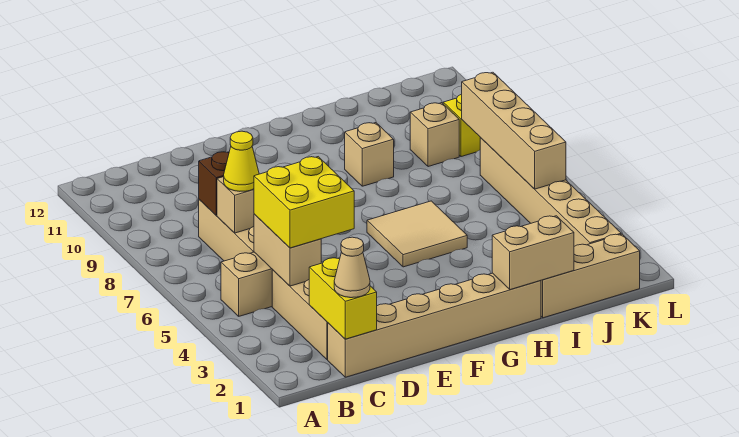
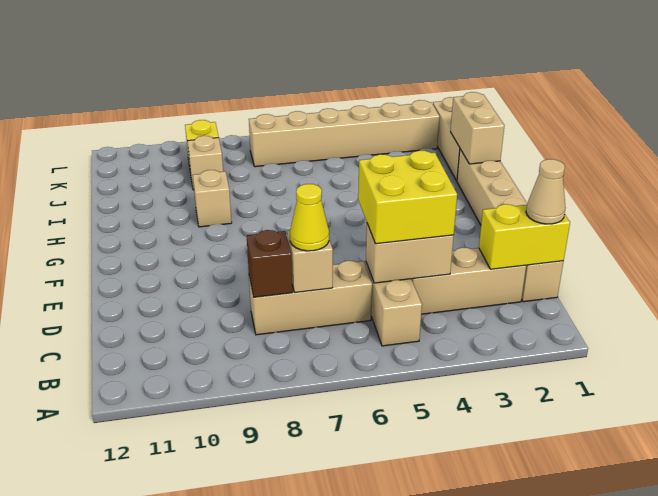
tan 2x2 tile [367,201,467,267] -> none
tan 1x4 brick [462,72,566,189] -> none

